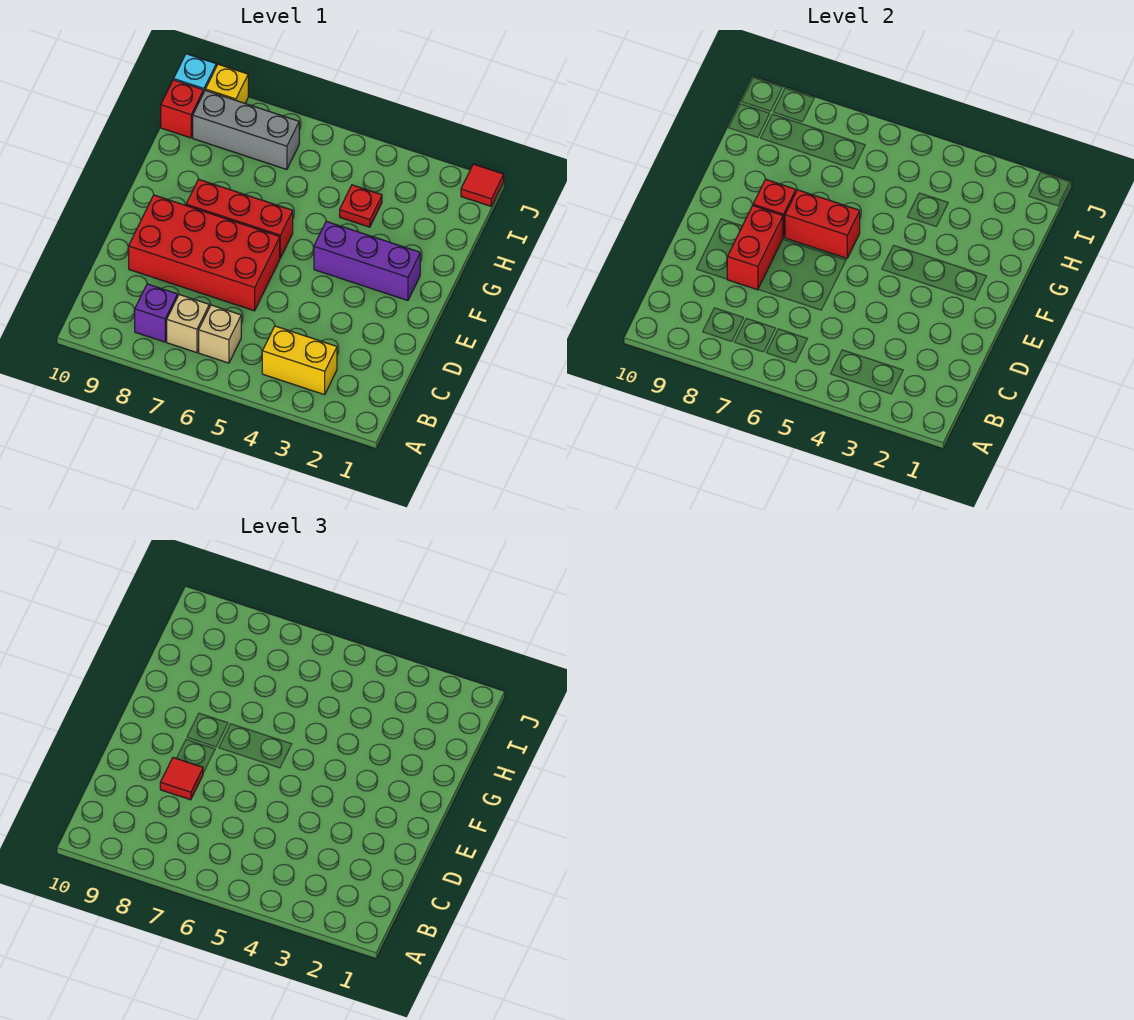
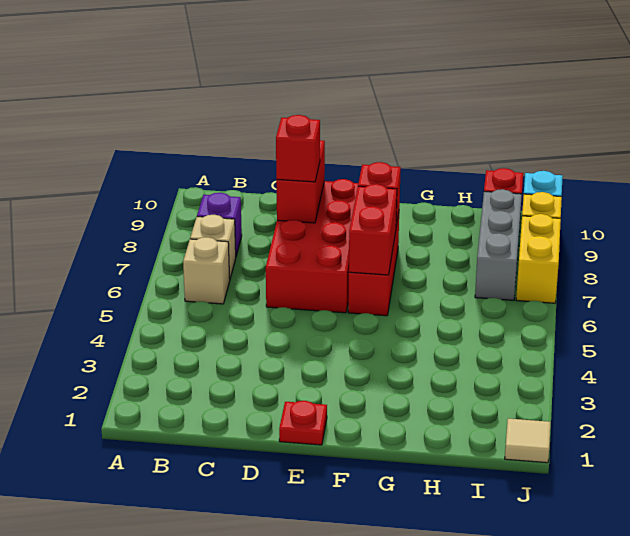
yellow 1x2 brick [262,326,337,395] -> yellow 1x2 brick moved to [516,214,561,303]
red 1x2 brick [727,206,783,290] -> red 1x2 brick turned to [276,140,325,223]
red 1x1 tile [160,758,203,800] -> red 1x1 brick [276,115,320,182]
purple 1x3 brick [314,221,420,300] -> none
red 1x1 plate [340,185,382,227] -> red 1x1 plate moved to [279,401,327,445]
red 1x1 tile [461,164,504,206] -> tan 1x1 tile [505,419,550,463]

